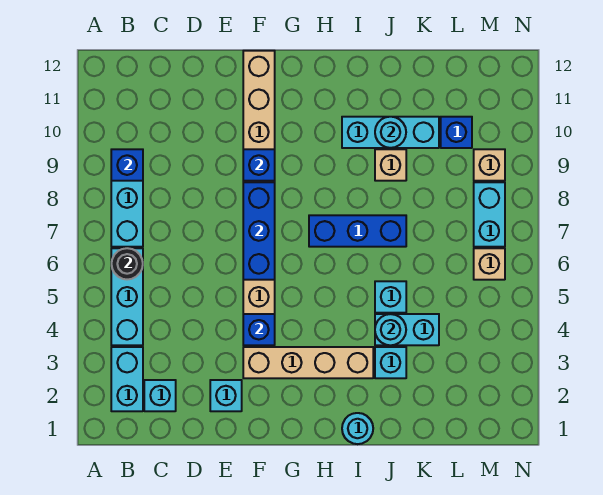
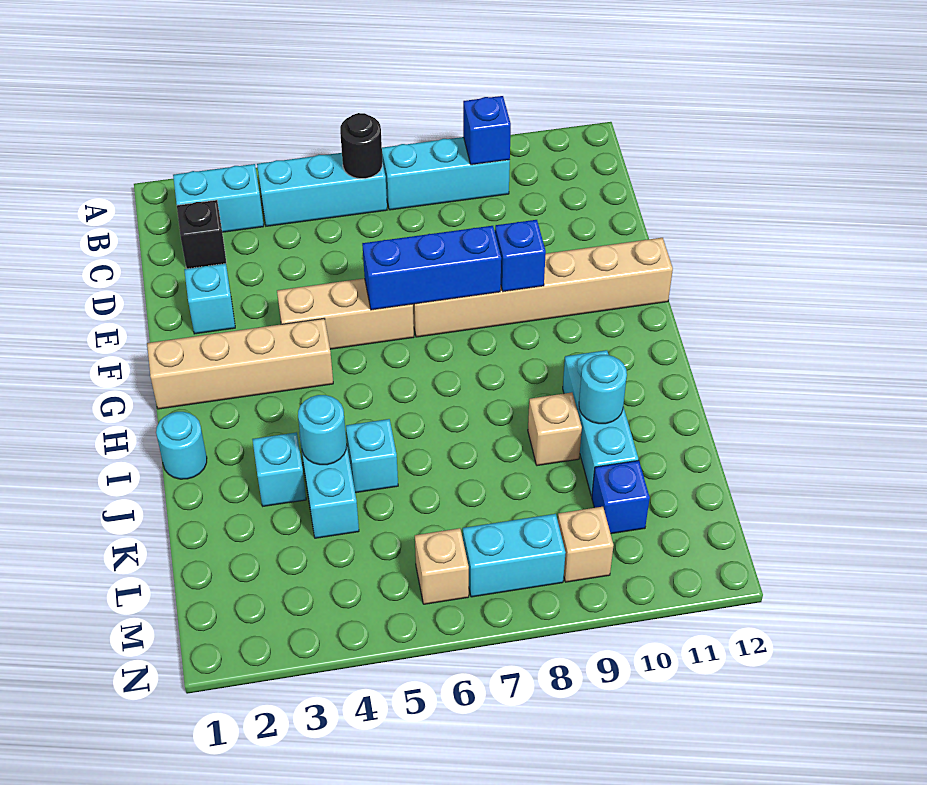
cyan 1x1 brick [144,380,176,411] -> black 1x1 brick [177,200,226,269]
tan 1x4 brick [243,347,373,378] -> tan 1x4 brick turned to [147,319,333,409]
blue 1x1 brick [243,314,275,345] -> none
blue 1x3 brick [309,215,406,247] -> none

